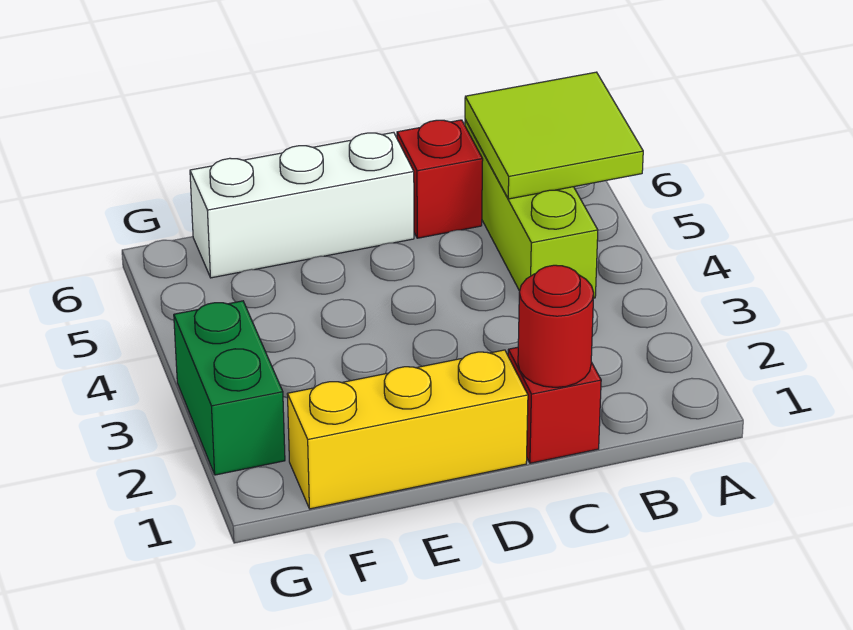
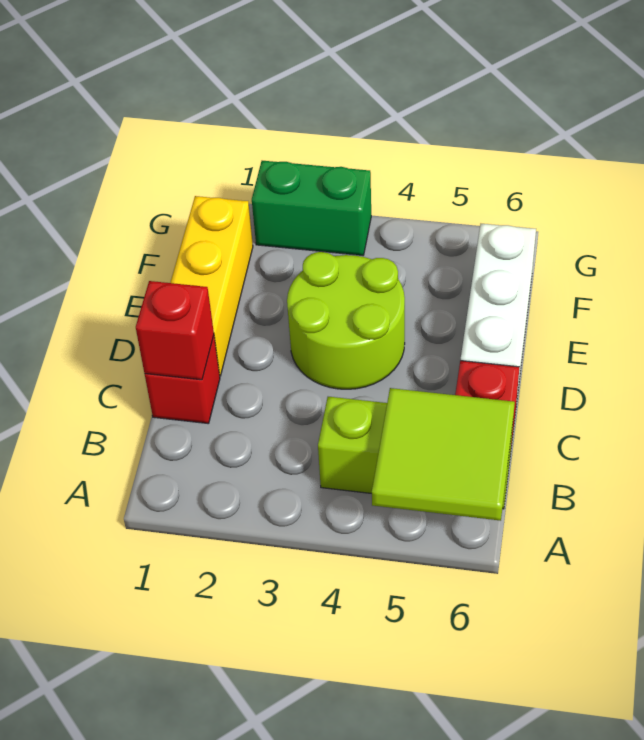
red 1x1 round brick [518,265,594,387] -> red 1x1 brick [136,281,214,380]
none -> lime 2x2 round brick [287,252,405,389]

